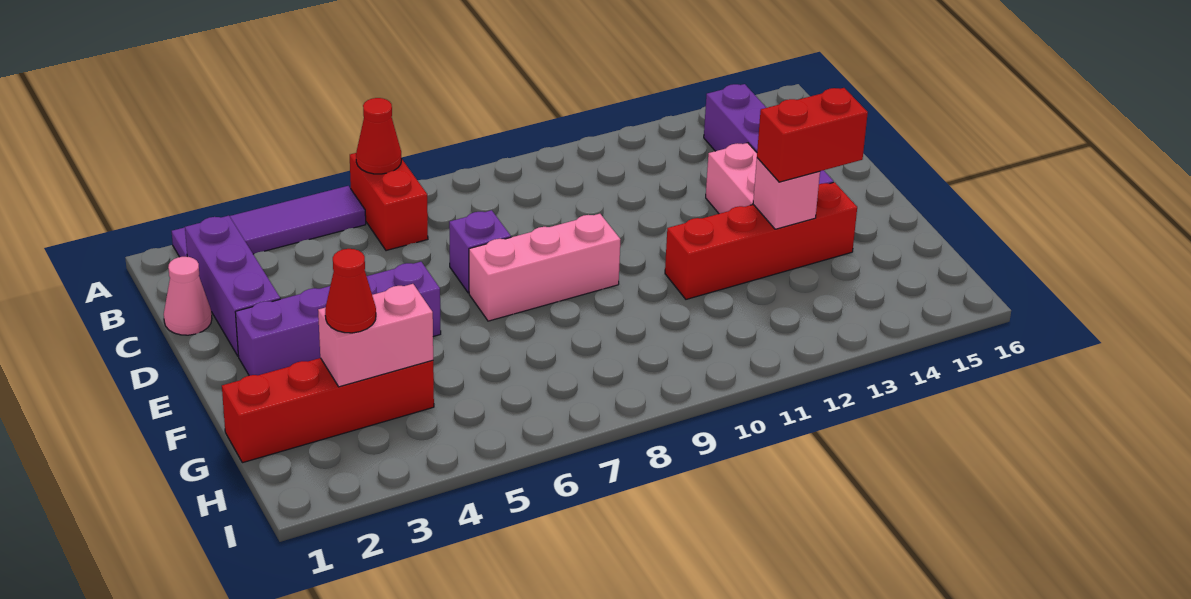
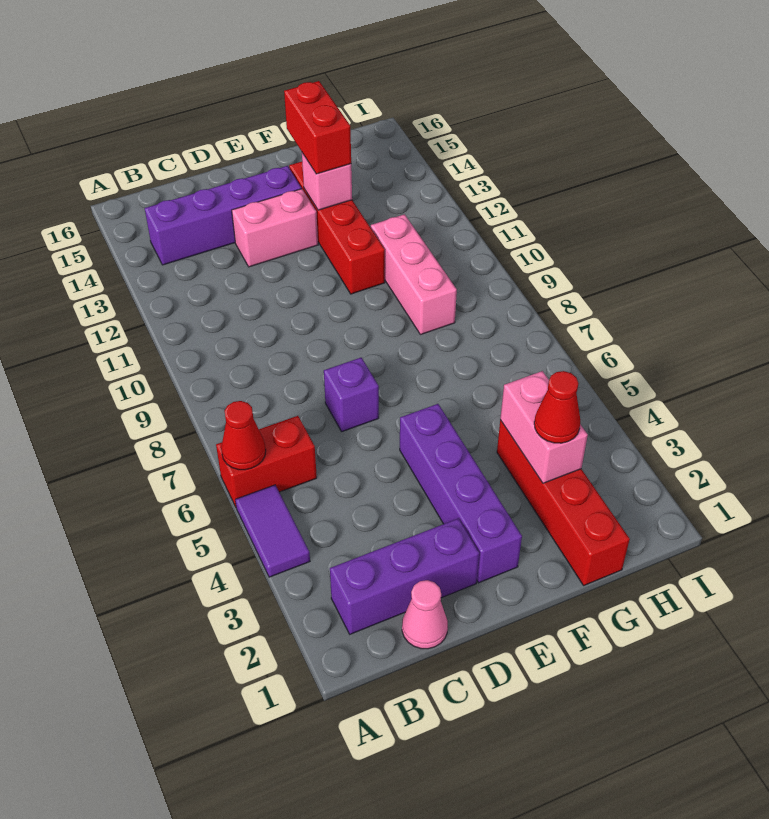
purple 1x4 tile [172,186,366,257] -> purple 1x2 tile [235,485,310,577]
pink 1x3 brick [469,214,621,321] -> pink 1x3 brick moved to [371,214,457,335]

